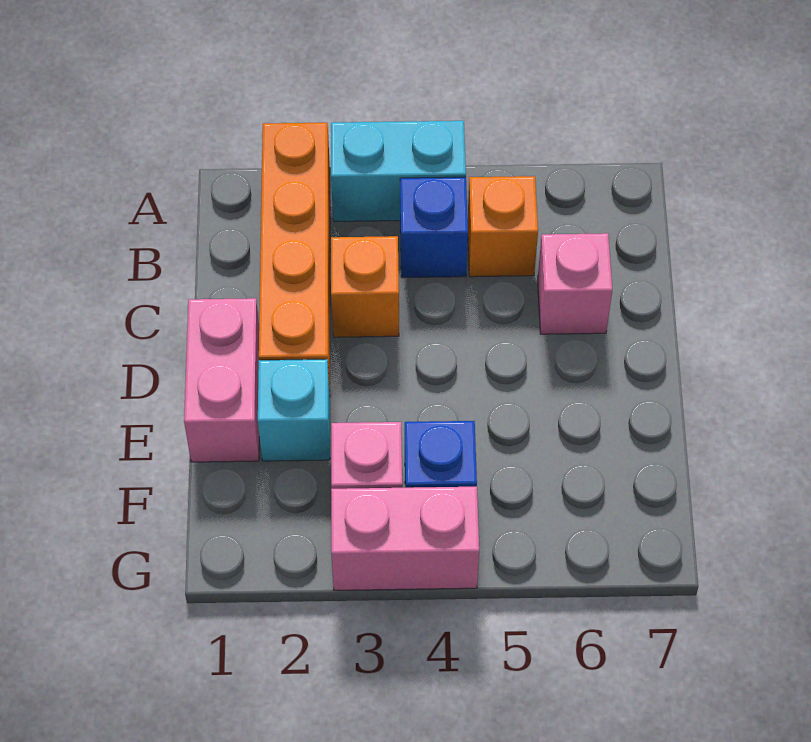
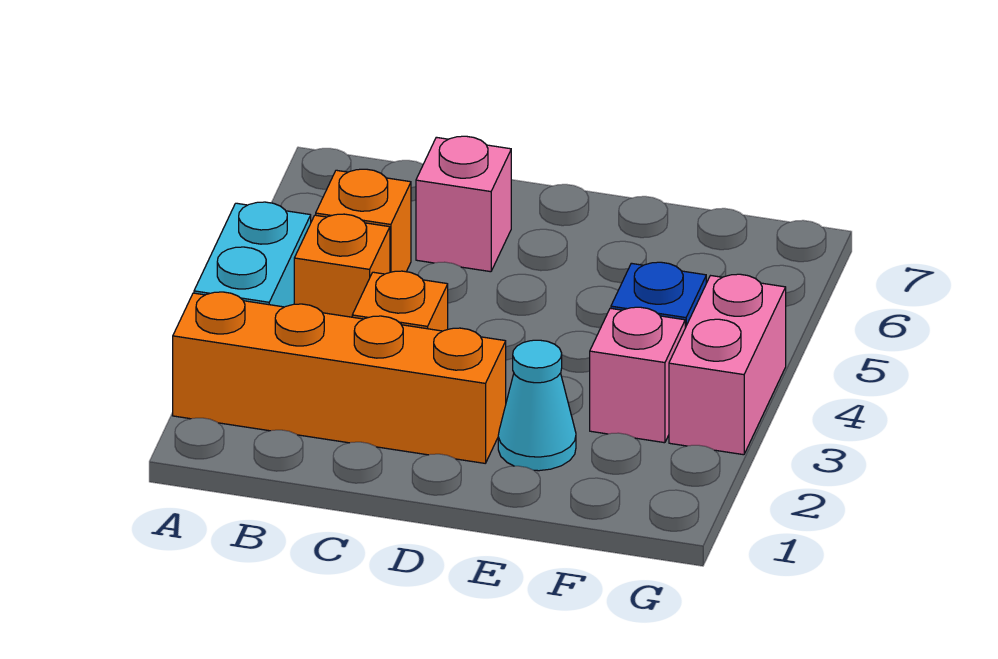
blue 1x1 brick [400,177,468,278] -> orange 1x1 brick [294,214,390,317]
pink 1x2 brick [184,298,259,462] -> none
cyan 1x1 brick [258,359,330,461] -> cyan 1x1 cone [498,340,576,471]

